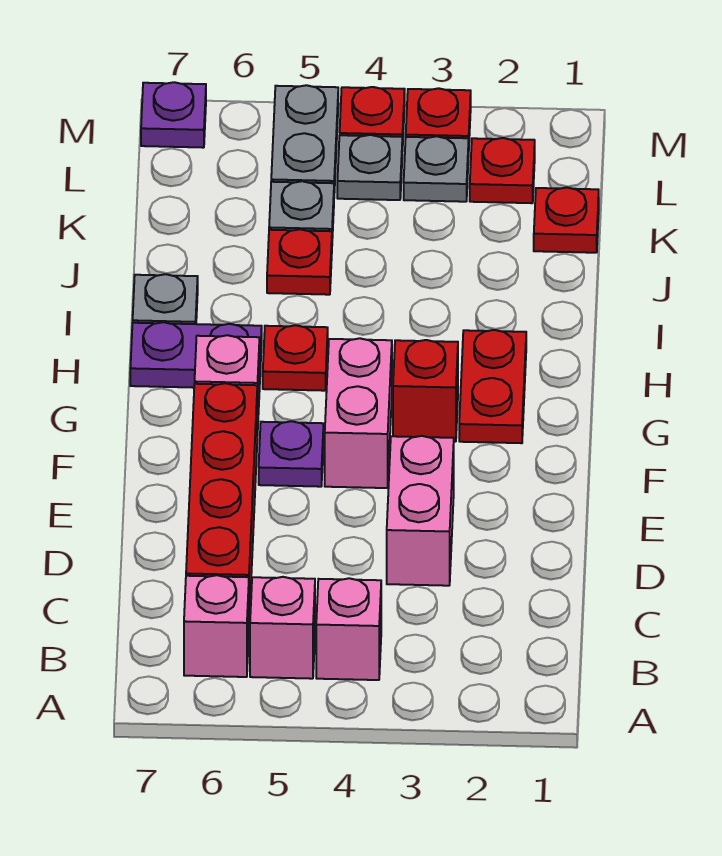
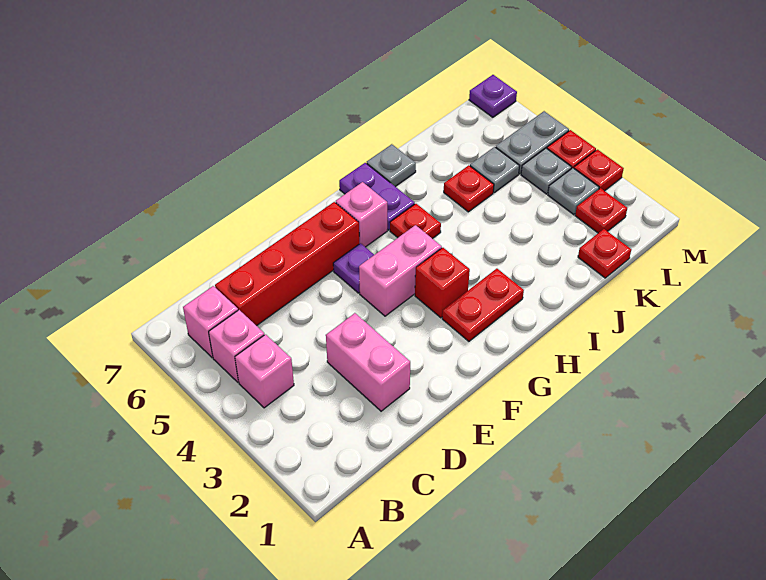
pink 1x2 brick [387,436,454,586] -> pink 1x2 brick turned to [326,313,410,411]

